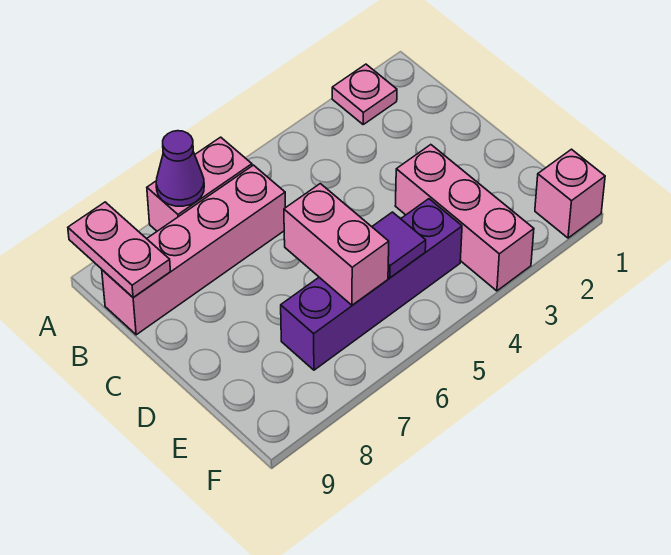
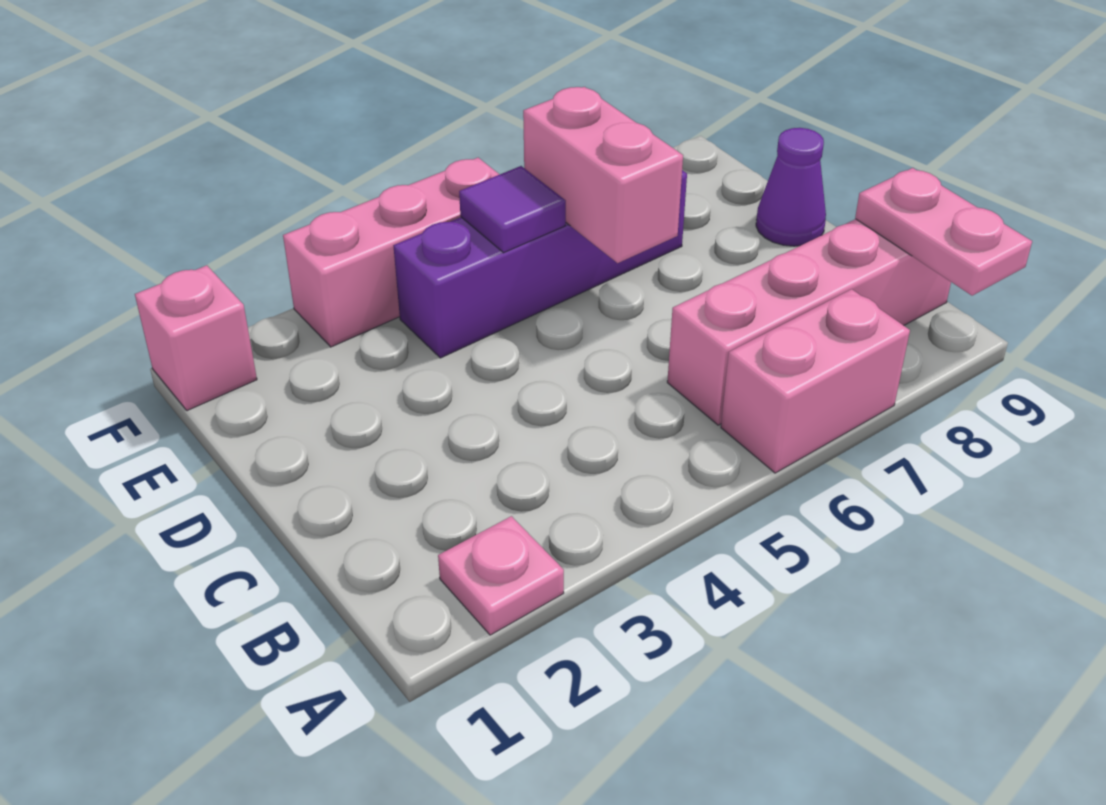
purple 1x1 cone [156,131,204,206] -> purple 1x1 cone moved to [756,128,826,246]
pink 1x3 brick [395,145,534,291] -> pink 1x3 brick turned to [283,158,499,347]

